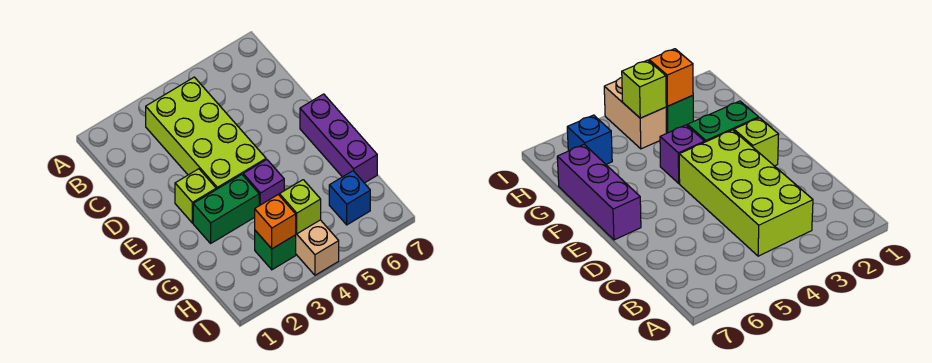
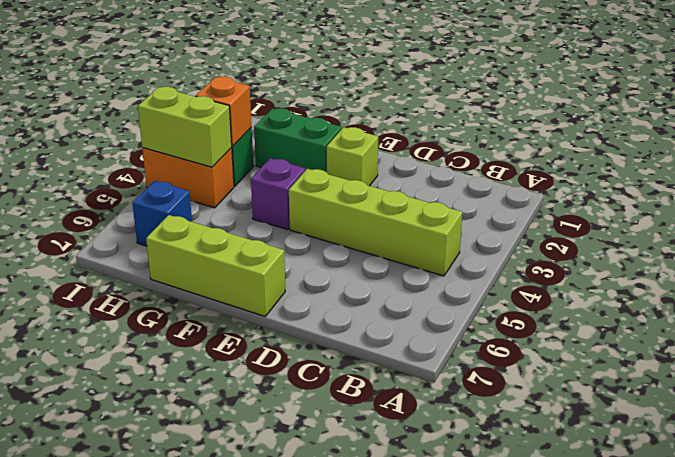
lime 2x4 brick [146,77,266,189] -> lime 1x4 brick [289,169,462,276]
purple 1x3 brick [300,94,377,183] -> lime 1x3 brick [146,215,285,316]
green 1x2 brick [193,175,259,243] -> green 1x2 brick turned to [254,108,342,172]
tan 1x2 brick [296,220,339,275] -> orange 1x2 brick [142,148,234,208]
lime 1x1 brick [280,180,321,234] -> lime 1x2 brick [138,87,232,167]

